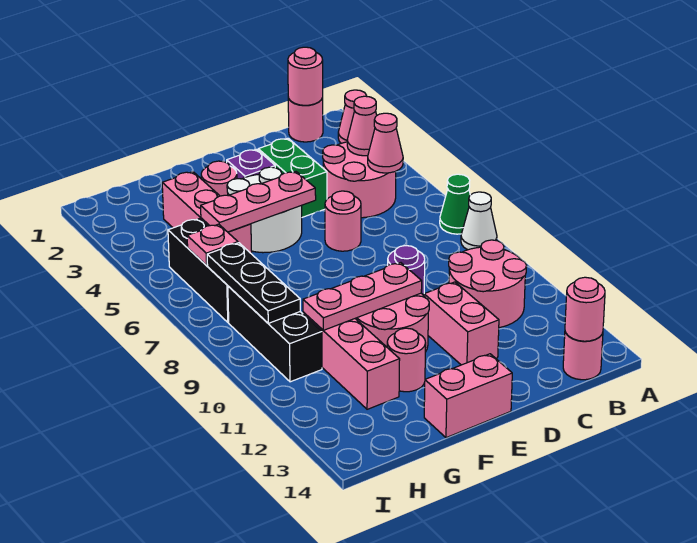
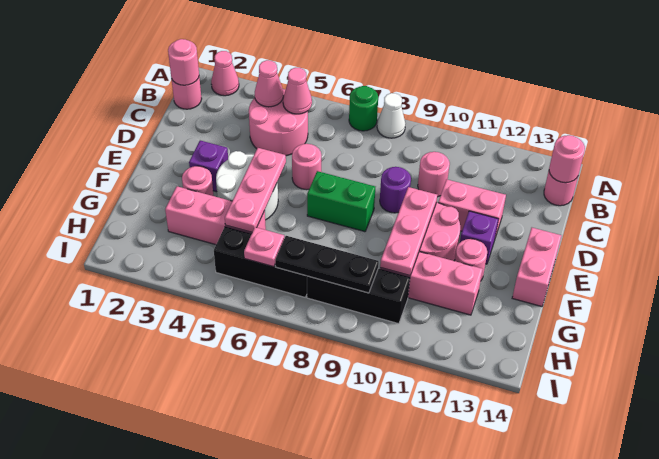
green 1x1 cone [440,174,470,234] -> green 1x1 round brick [349,86,378,131]
pink 2x2 round brick [449,240,527,328] -> pink 1x1 round brick [418,152,450,197]
green 1x2 brick [258,138,327,217] -> green 1x2 brick moved to [307,171,375,232]
none -> purple 1x1 brick [460,211,498,264]

